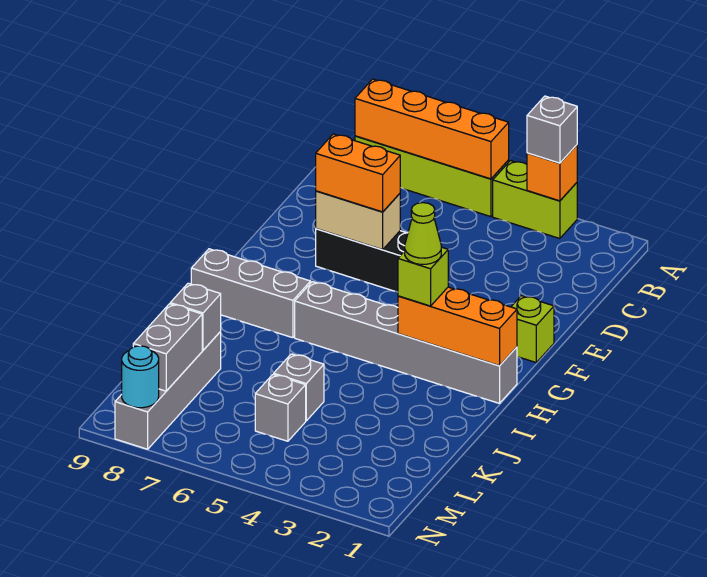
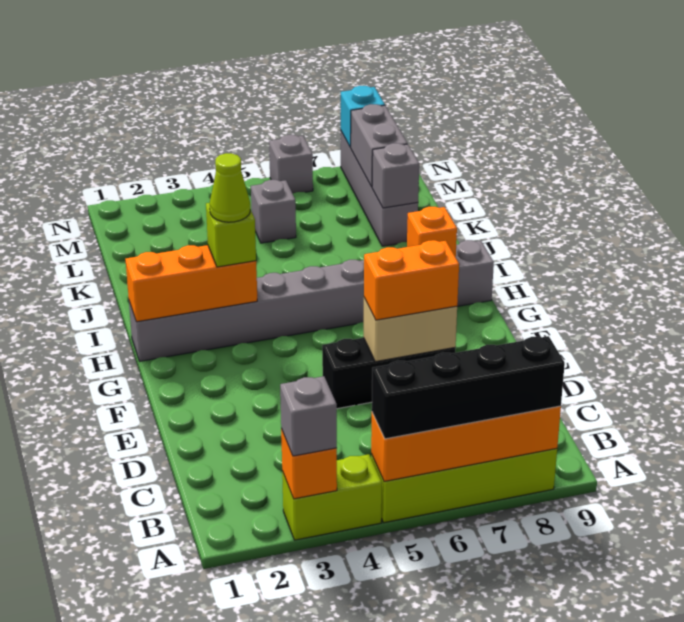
none -> black 1x4 brick [372,336,565,439]
lime 1x1 brick [511,296,554,362] -> none
none -> orange 1x1 brick [407,207,457,257]
grey 1x1 brick [274,354,324,421] -> grey 1x1 brick moved to [269,135,313,194]
cyan 1x1 round brick [122,346,159,408] -> cyan 1x1 brick [341,86,385,147]

